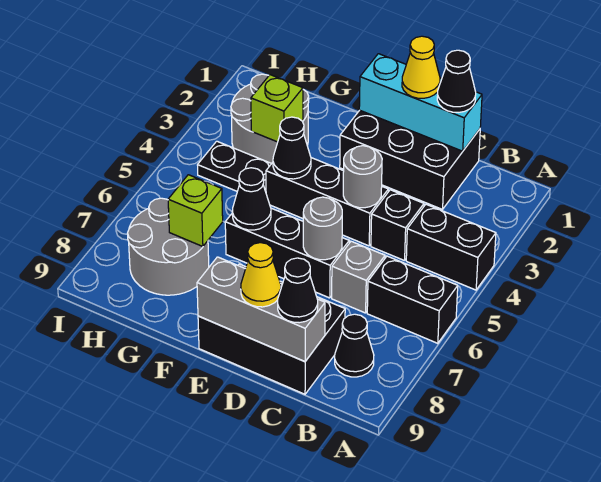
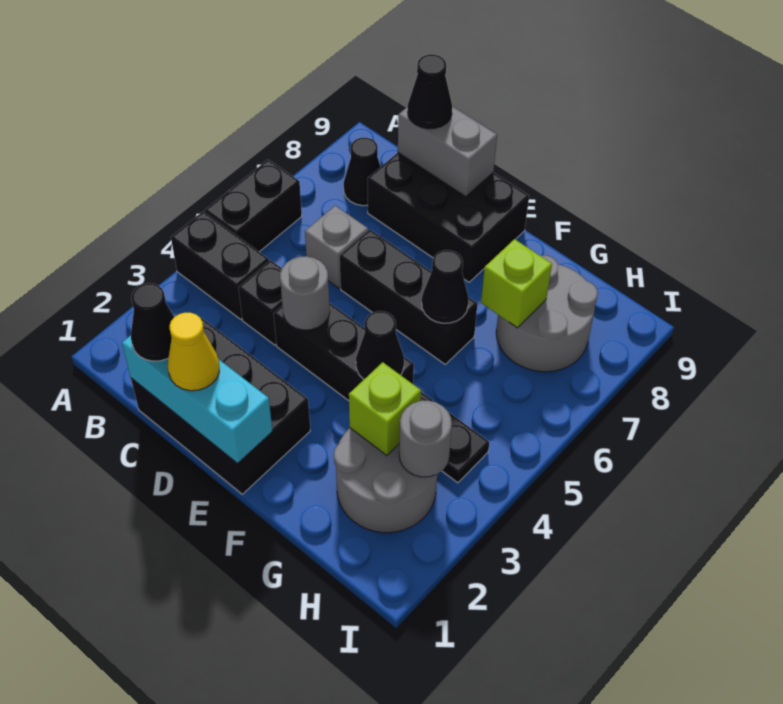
black 1x2 brick [367,256,458,343] -> black 1x2 brick turned to [205,160,302,252]
grey 1x3 brick [197,257,325,362] -> grey 1x2 brick [398,106,497,197]
grey 1x1 round brick [303,197,342,260] -> grey 1x1 round brick moved to [399,401,452,477]
yellow 1x1 cone [241,243,281,307] -> none

